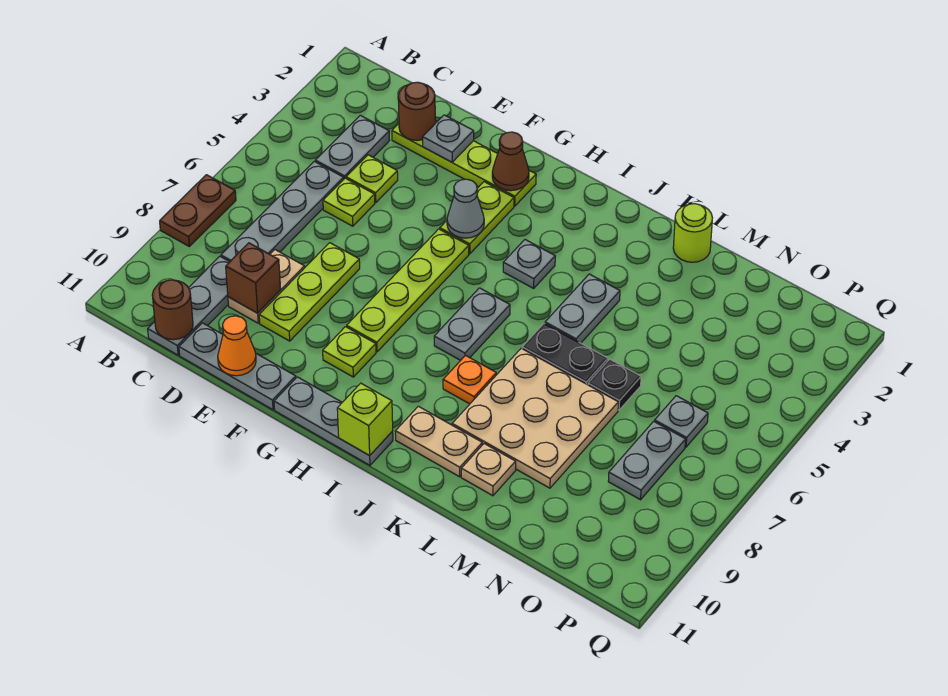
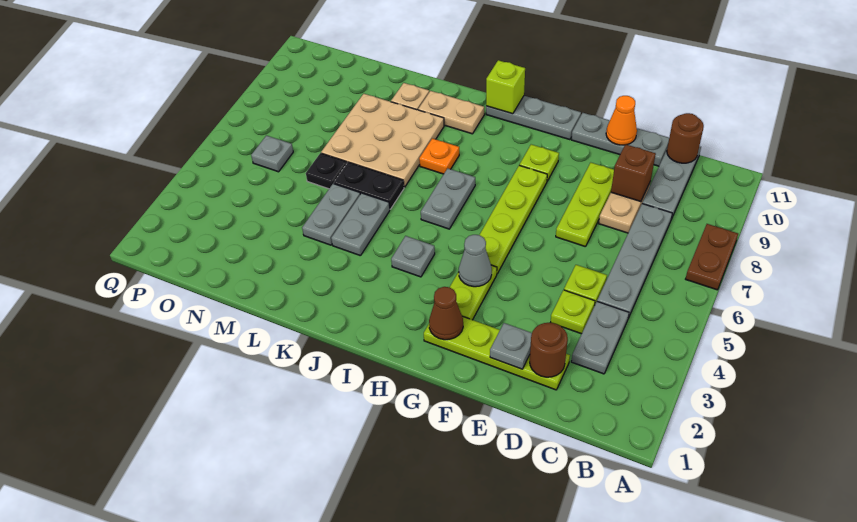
lime 1x1 round brick [673,204,712,262] -> none
grey 1x2 plate [608,421,686,500] -> grey 1x2 plate moved to [302,184,360,245]

